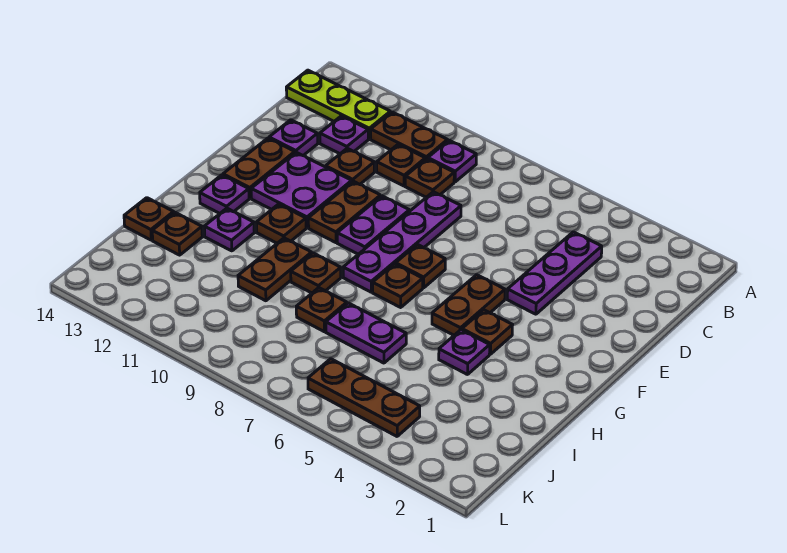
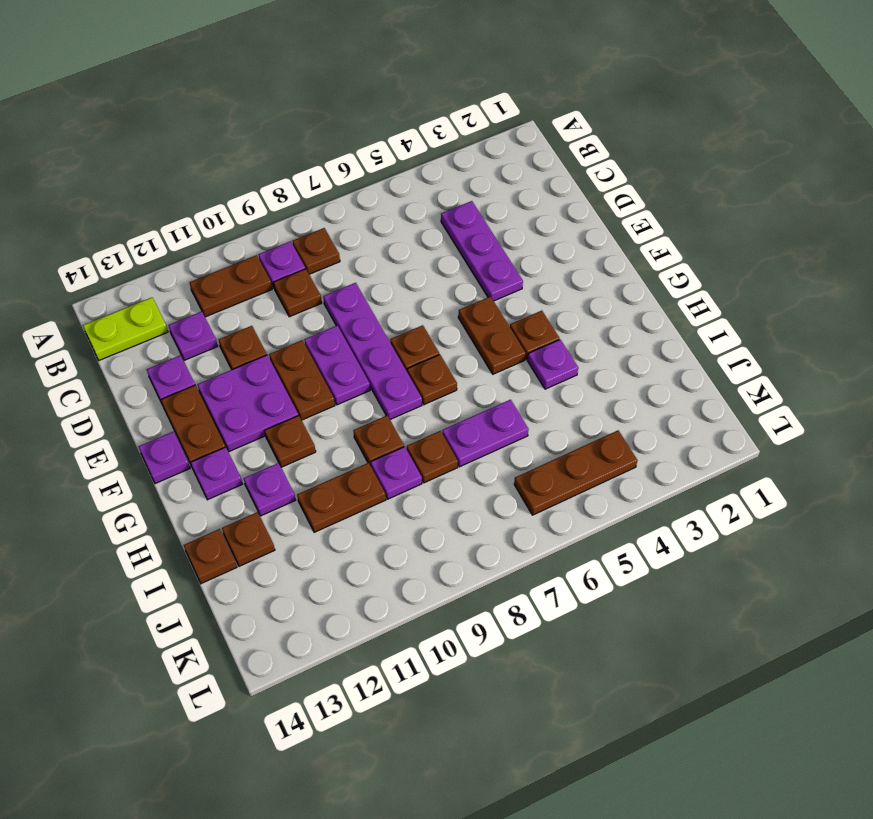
lime 1x3 plate [286,70,390,139] -> lime 1x2 plate [83,298,168,360]
brown 1x1 plate [377,144,425,186] -> brown 1x1 plate moved to [293,228,340,274]
none -> purple 1x1 plate [139,432,190,484]
brown 1x2 plate [238,238,312,301] -> brown 1x2 plate turned to [297,463,386,532]
none -> purple 1x1 plate [371,447,422,499]

